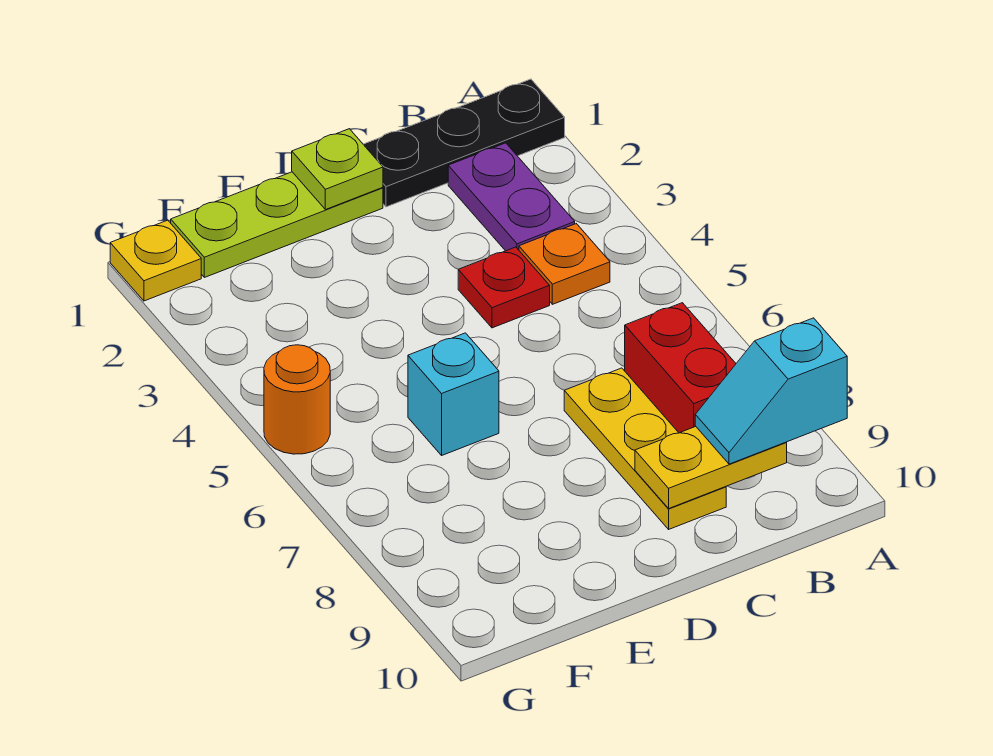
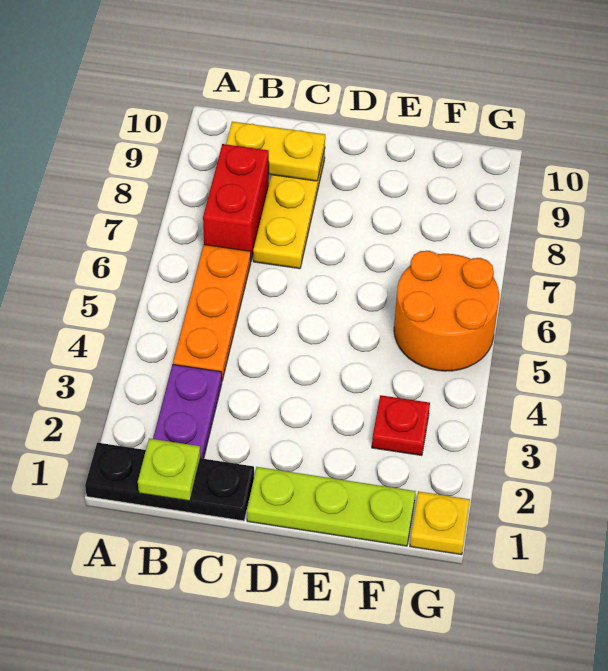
cyan 1x2 slope [695,318,847,464] -> none
orange 1x1 plate [519,224,610,304] -> orange 1x3 plate [173,245,251,380]
red 1x1 plate [458,247,550,328] -> red 1x1 plate moved to [372,395,430,456]
lime 1x1 plate [292,129,383,210] -> lime 1x1 plate moved to [138,438,200,501]
cyan 1x1 brick [408,333,499,455] -> none
orange 1x1 round brick [264,345,330,454] -> orange 2x2 round brick [394,251,499,371]

